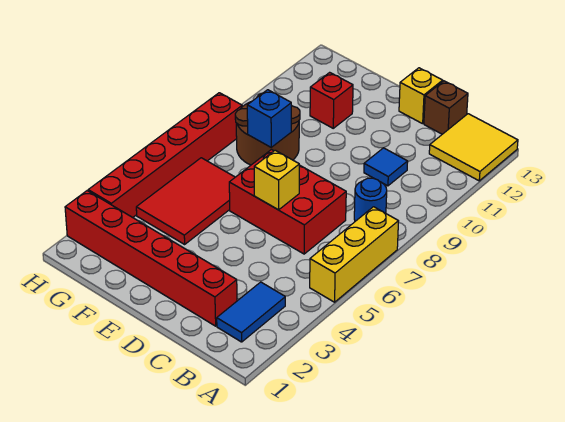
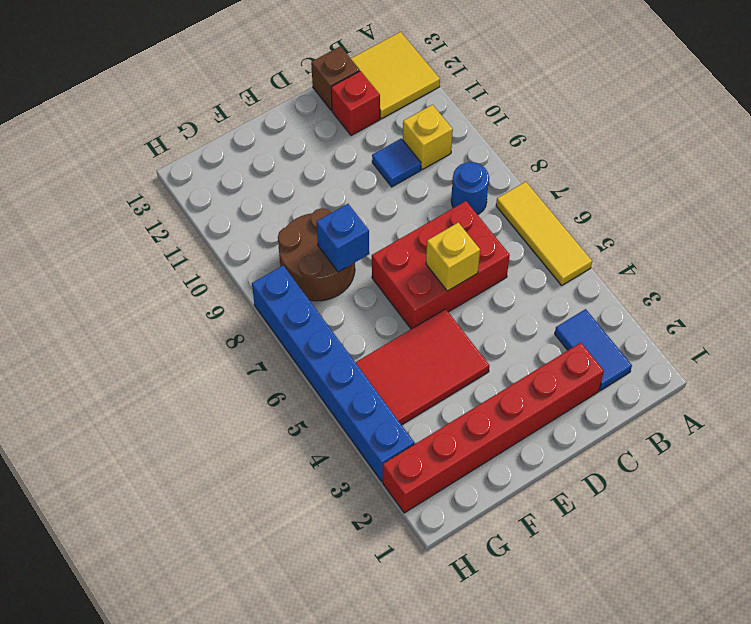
yellow 1x3 brick [310,207,399,302] -> yellow 1x3 tile [496,182,592,285]
yellow 1x1 brick [399,68,443,124] -> yellow 1x1 brick moved to [403,105,453,170]
red 2x3 tile [136,158,235,244] -> red 2x3 tile turned to [355,309,489,425]
red 1x1 brick [310,72,353,128] -> red 1x1 brick moved to [331,71,380,136]
red 1x6 brick [88,93,242,217] -> blue 1x6 brick [252,265,414,481]

